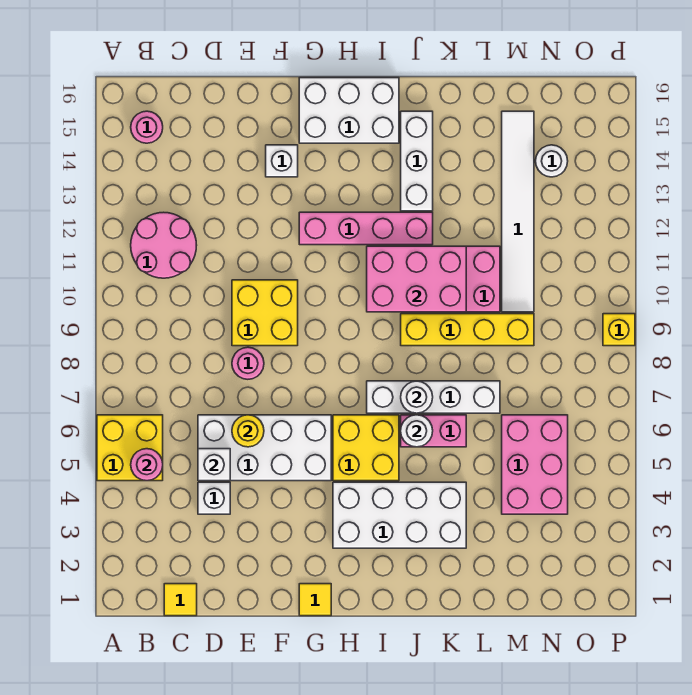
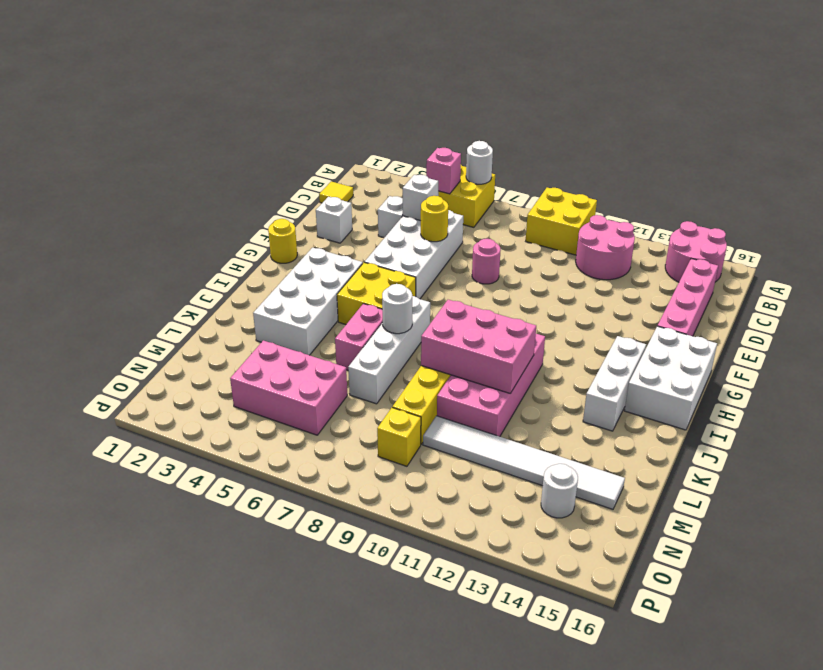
pink 1x1 round brick [131,449,163,481] -> pink 1x1 brick [426,148,461,194]
pink 1x1 round brick [131,111,163,143] -> pink 2x2 round brick [665,221,727,282]
yellow 2x2 brick [232,280,298,346] -> yellow 2x2 brick moved to [526,188,597,255]
white 1x1 brick [266,145,298,177] -> white 1x1 brick moved to [316,197,352,243]
yellow 1x1 tile [299,584,331,616] -> yellow 1x1 round brick [268,219,297,263]
pink 1x4 brick [299,212,433,245] -> pink 1x4 brick moved to [657,259,718,336]
pink 2x3 brick [367,246,466,312] -> pink 2x3 brick turned to [421,300,536,393]
white 1x1 round brick [401,415,433,447] -> white 1x1 round brick moved to [466,141,493,184]
white 1x3 brick [401,111,433,211] -> white 1x3 brick turned to [583,336,646,431]
yellow 1x1 brick [603,314,635,346] -> yellow 1x1 brick moved to [377,408,421,466]

